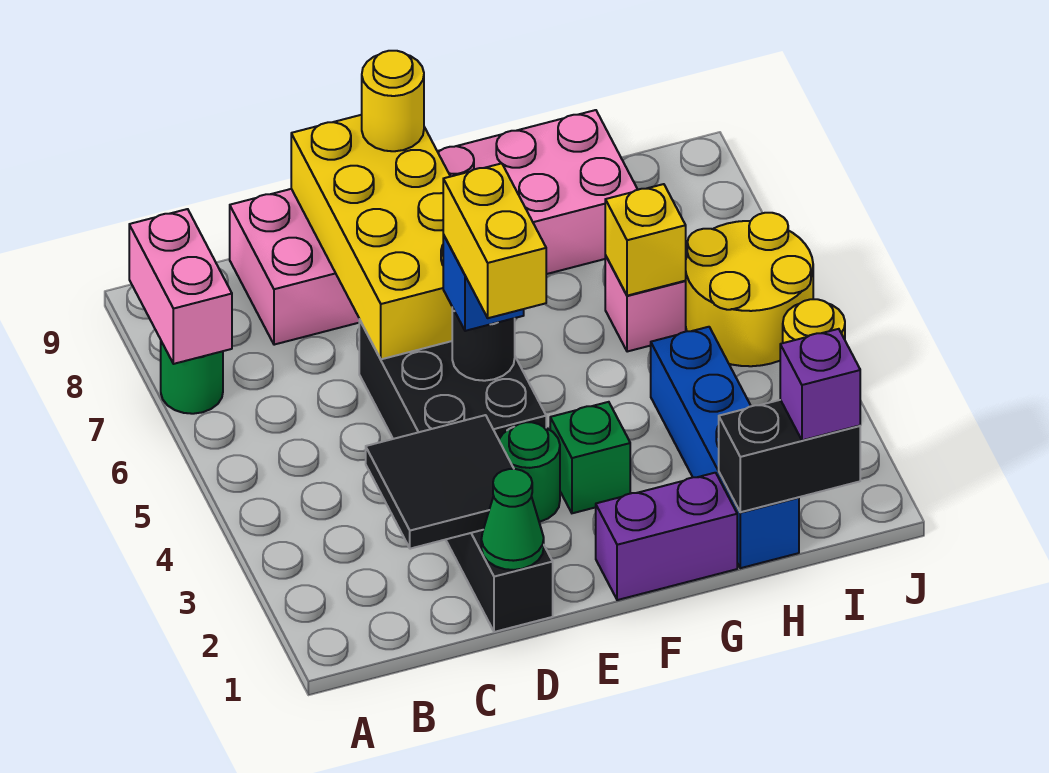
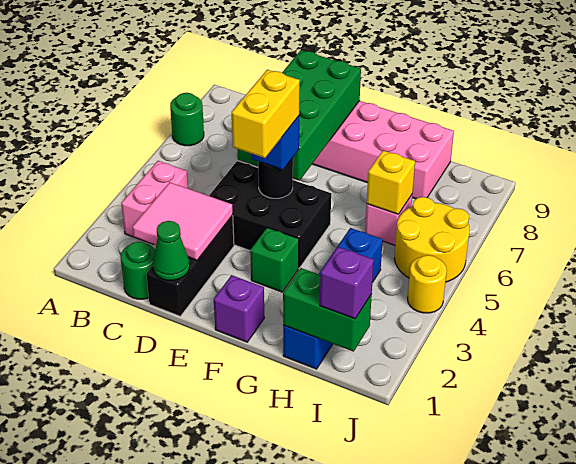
pink 1x2 brick [129,209,232,364] -> pink 1x2 brick moved to [121,161,188,237]
black 2x2 tile [366,415,514,549] -> pink 2x2 tile [133,182,233,260]
black 2x3 brick [359,320,546,439] -> black 2x3 brick turned to [209,161,331,268]
yellow 2x4 brick [291,115,452,359] -> green 2x4 brick [237,50,361,181]
green 1x1 round brick [499,422,560,522] -> green 1x1 round brick moved to [121,242,155,299]
yellow 1x1 round brick [362,51,424,151] -> none
purple 1x2 brick [596,473,737,600] -> purple 1x1 brick [214,275,264,342]
black 1x2 brick [719,400,860,512] -> green 1x2 brick [283,268,372,352]

